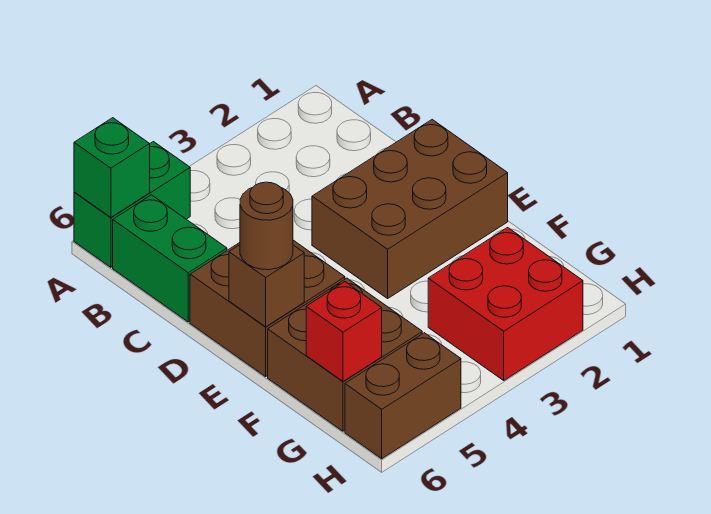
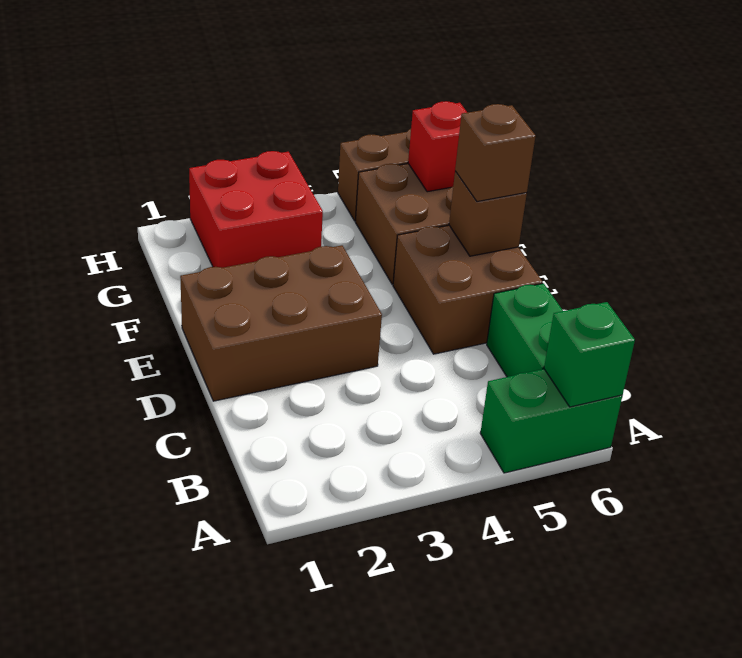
brown 1x1 round brick [240,182,293,270] -> brown 1x1 brick [455,104,536,202]

